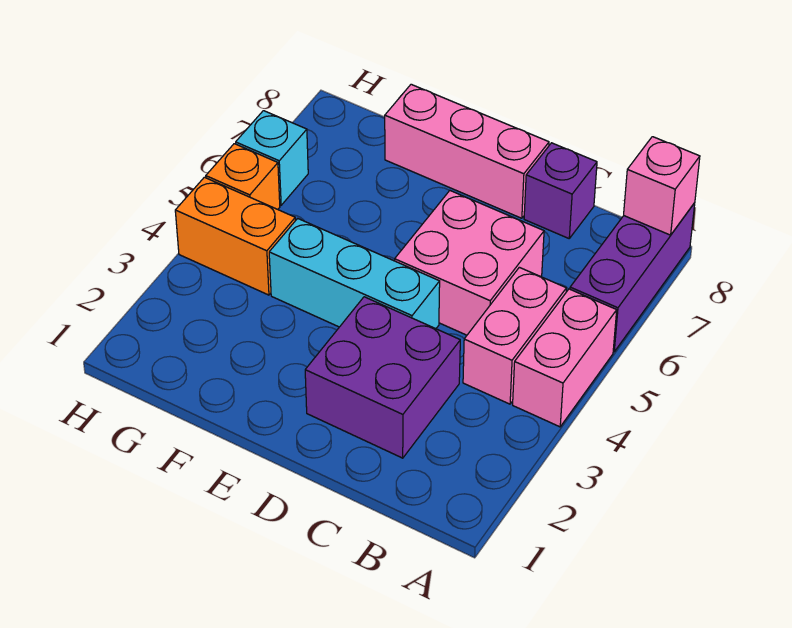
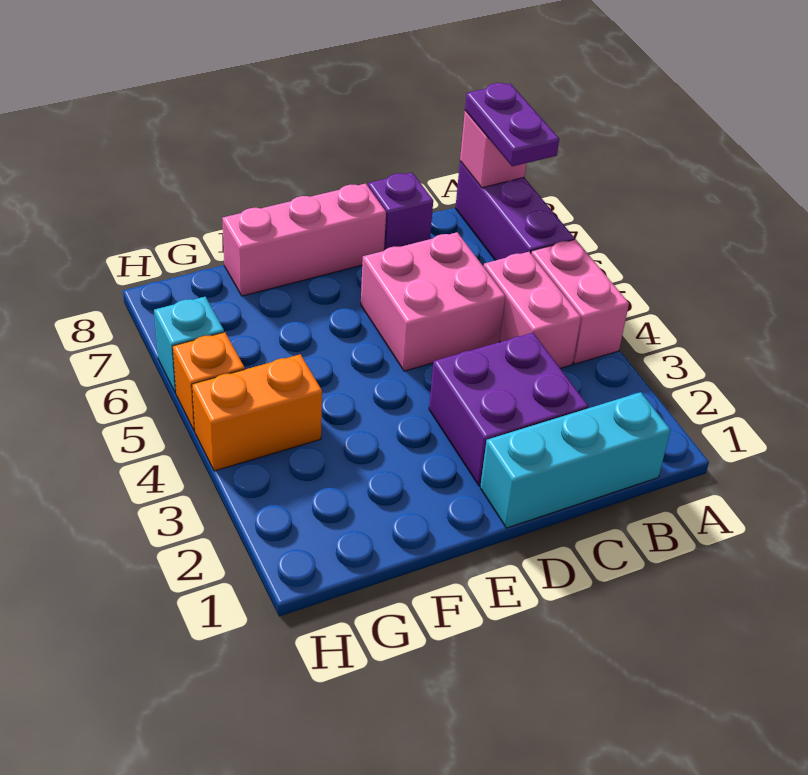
none -> purple 1x2 plate [465,83,559,166]
cyan 1x3 brick [269,218,440,329] -> cyan 1x3 brick moved to [480,392,671,528]

